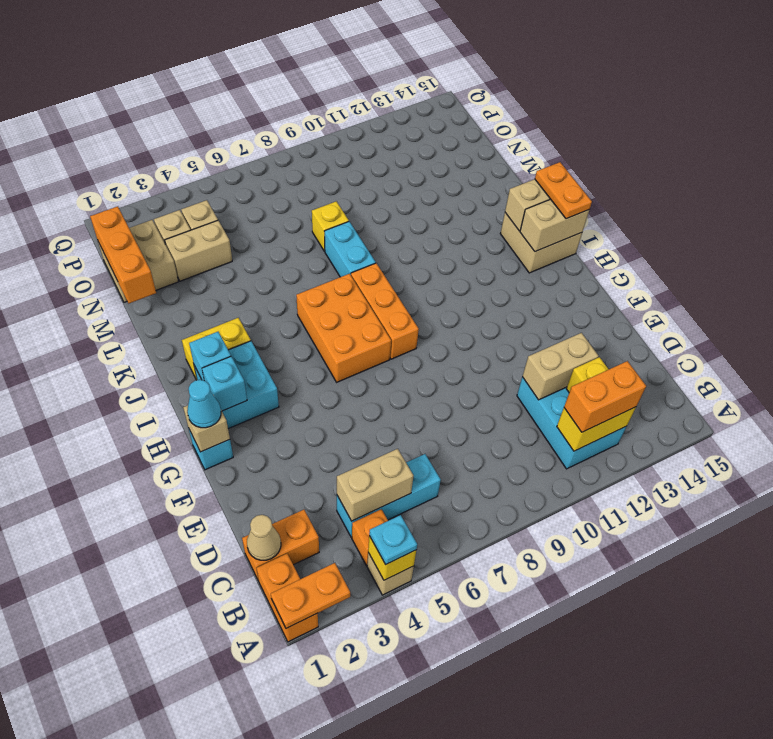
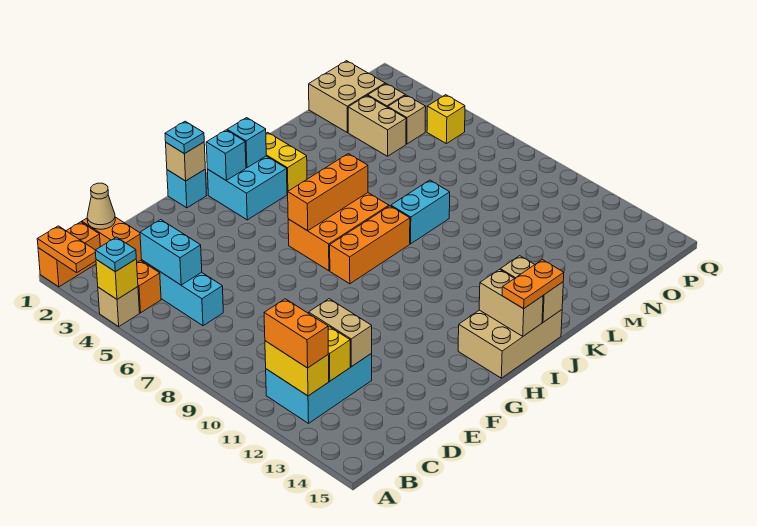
tan 1x2 brick [337,449,413,521] -> cyan 1x2 brick [140,220,202,285]
cyan 1x1 cone [187,380,221,428] -> cyan 1x1 plate [165,121,204,154]
tan 2x2 brick [500,213,582,273] -> tan 2x3 brick [458,310,562,378]
orange 1x3 brick [90,206,156,303] -> orange 1x3 brick moved to [288,154,368,231]
yellow 1x1 brick [312,201,349,251] -> yellow 1x1 brick moved to [427,95,465,144]

